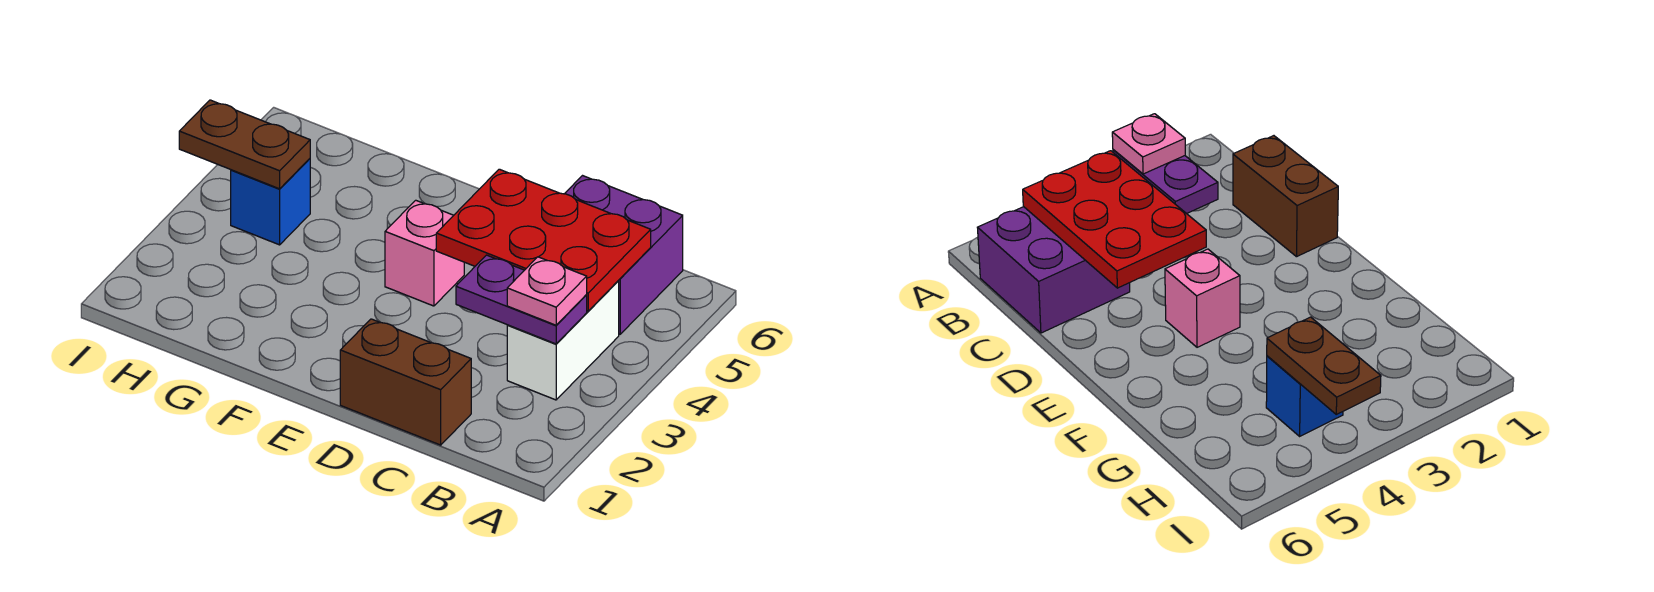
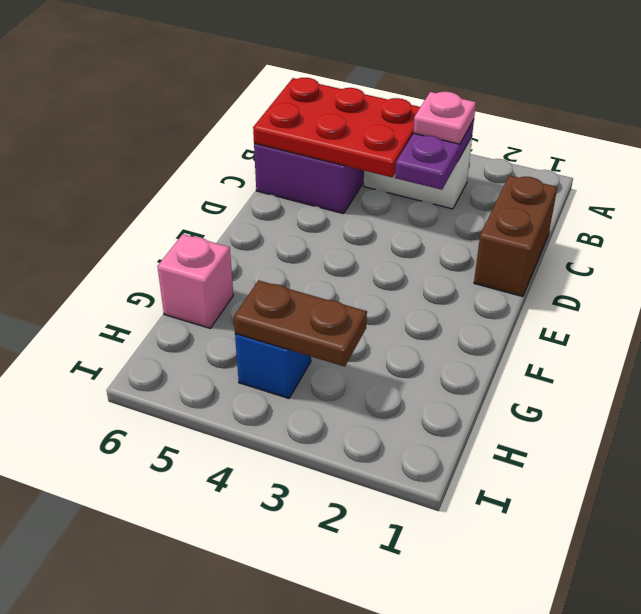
red 2x3 plate [436,169,651,311] -> red 2x3 plate turned to [253,78,420,177]
pink 1x1 brick [385,200,464,306] -> pink 1x1 brick moved to [157,234,233,328]
brown 1x2 plate [179,100,310,189] -> brown 1x2 plate turned to [234,280,367,367]

